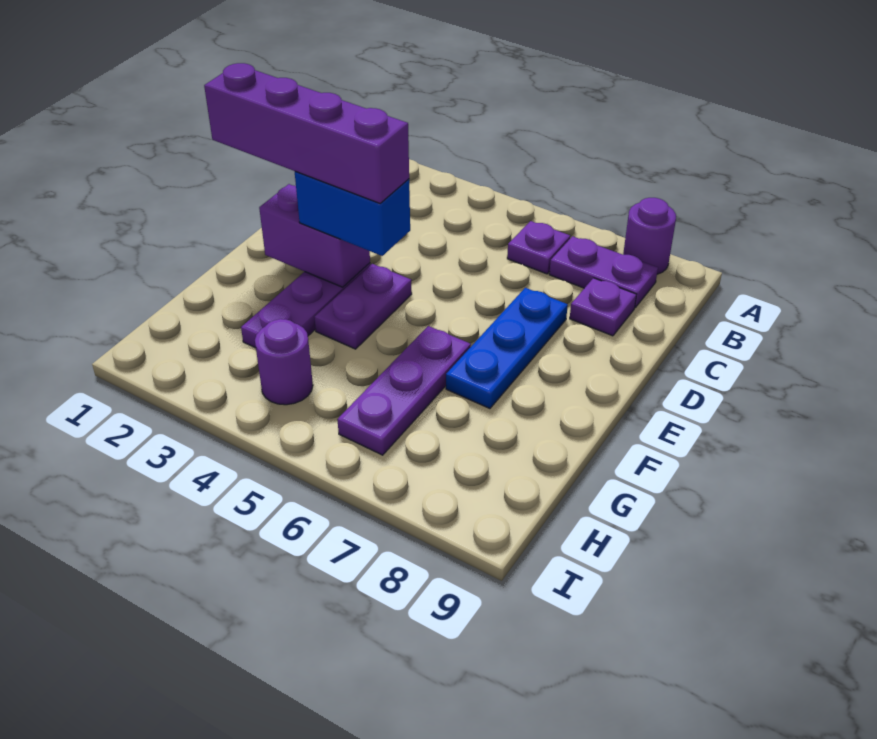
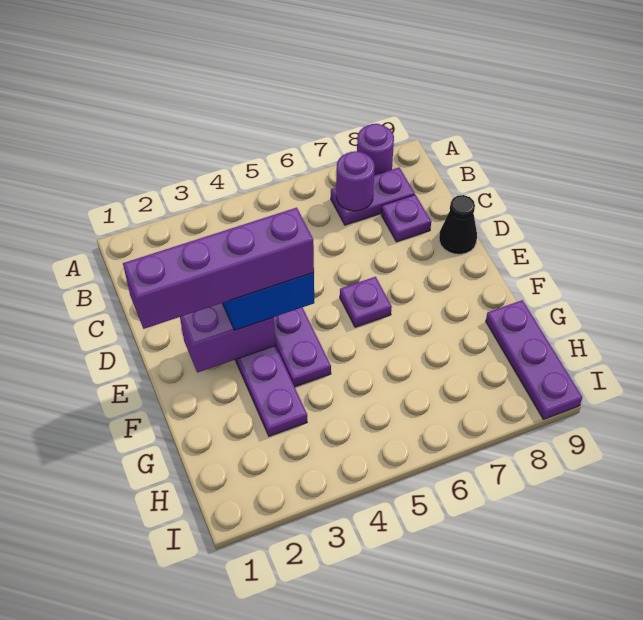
purple 1x1 plate [507,221,570,274] -> purple 1x1 plate moved to [340,277,392,327]
blue 1x3 plate [446,288,568,409] -> none
none -> black 1x1 cone [439,195,477,254]
purple 1x3 plate [337,326,471,455] -> purple 1x3 plate moved to [486,300,582,419]
purple 1x1 round brick [255,319,313,405] -> purple 1x1 round brick moved to [336,151,375,211]

